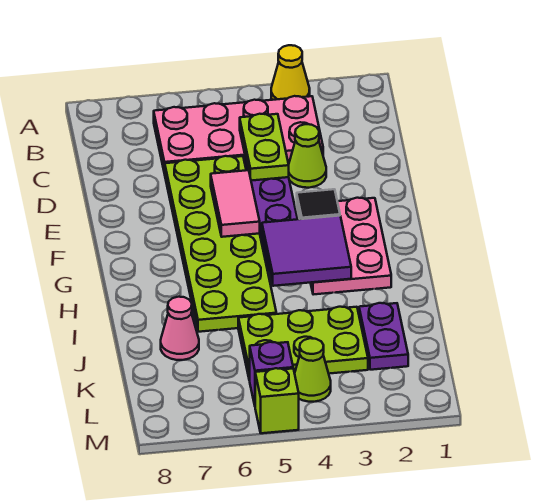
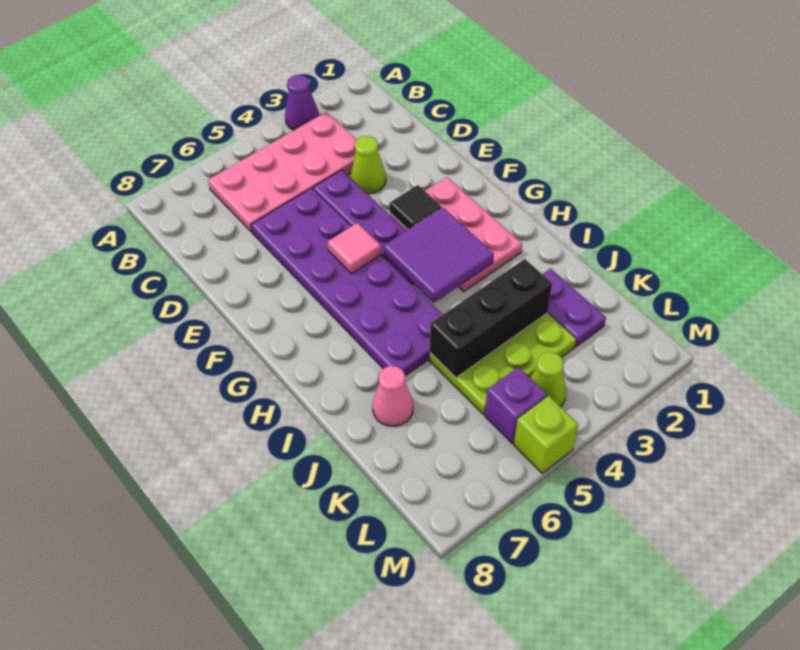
yellow 1x1 cone [271,45,310,100] -> purple 1x1 cone [285,75,319,130]
lime 1x2 plate [240,114,289,181] -> none
lime 2x6 plate [165,156,276,332] -> purple 2x6 plate [251,188,443,376]
pink 1x2 tile [211,170,260,237] -> pink 1x1 tile [328,223,381,274]
none -> black 1x3 brick [430,259,552,378]

